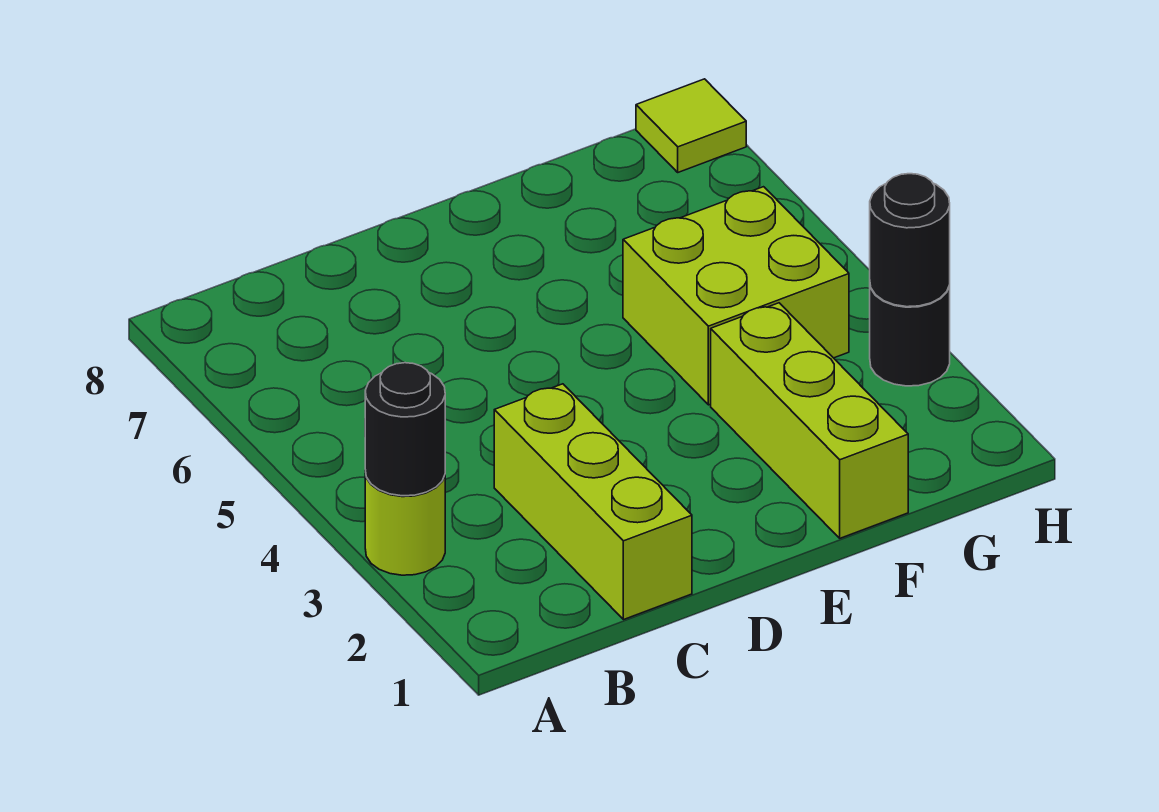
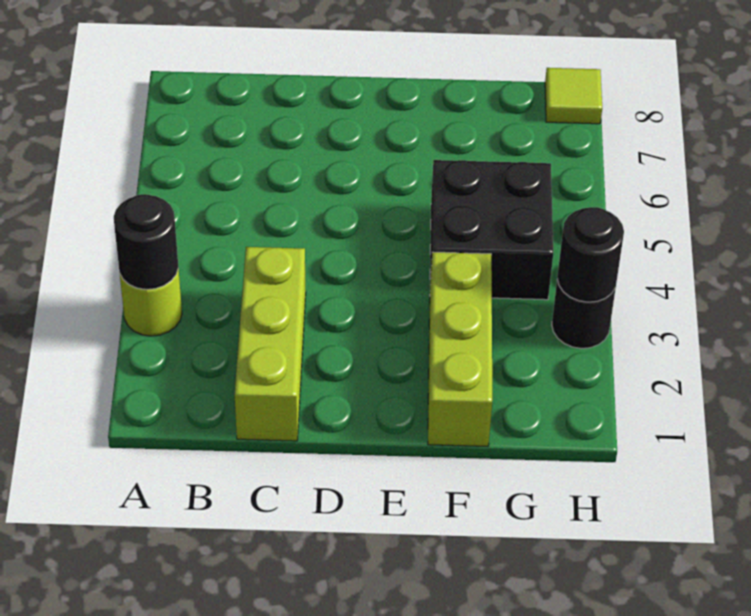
lime 2x2 brick [623,187,849,405] -> black 2x2 brick [430,160,553,300]

